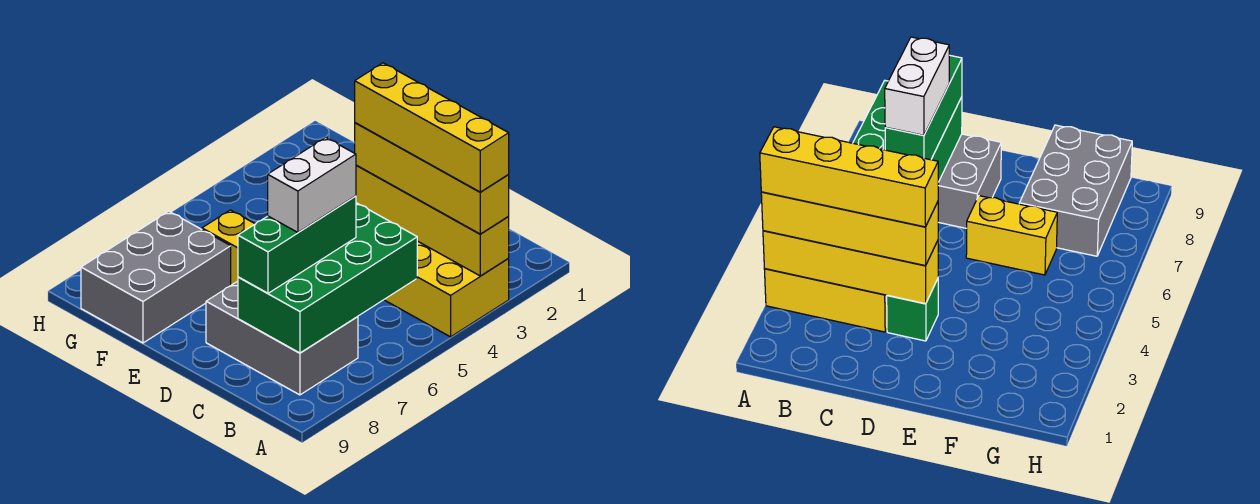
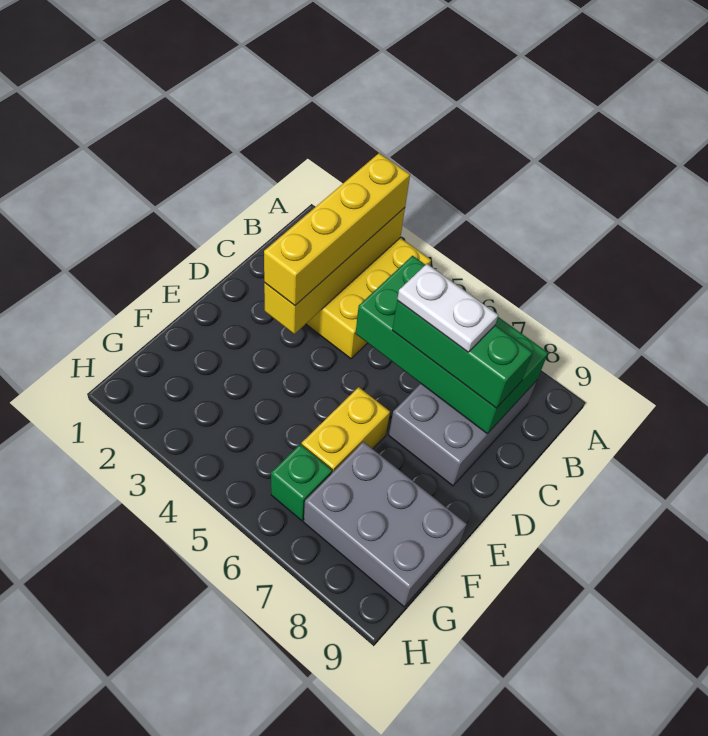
yellow 1x4 brick [355,63,509,192] -> none
white 1x2 brick [268,137,356,232] -> white 1x2 plate [397,264,498,352]
green 1x1 brick [887,279,938,341] -> green 1x1 brick moved to [271,444,332,521]

